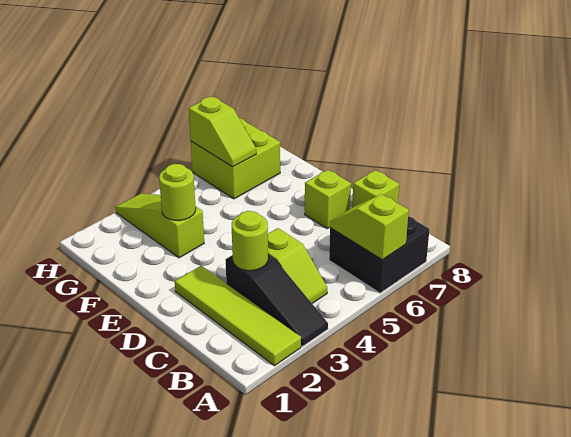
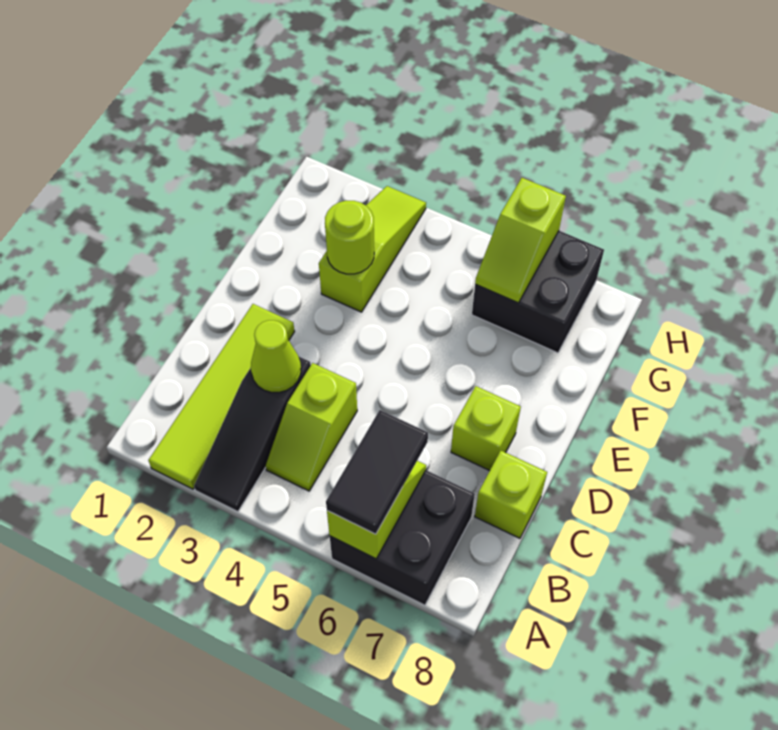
none -> black 1x2 tile [326,410,428,534]
lime 1x1 round brick [232,211,268,271] -> lime 1x1 cone [251,320,301,392]
lime 2x2 brick [191,118,280,199] -> black 2x2 brick [472,231,604,353]

